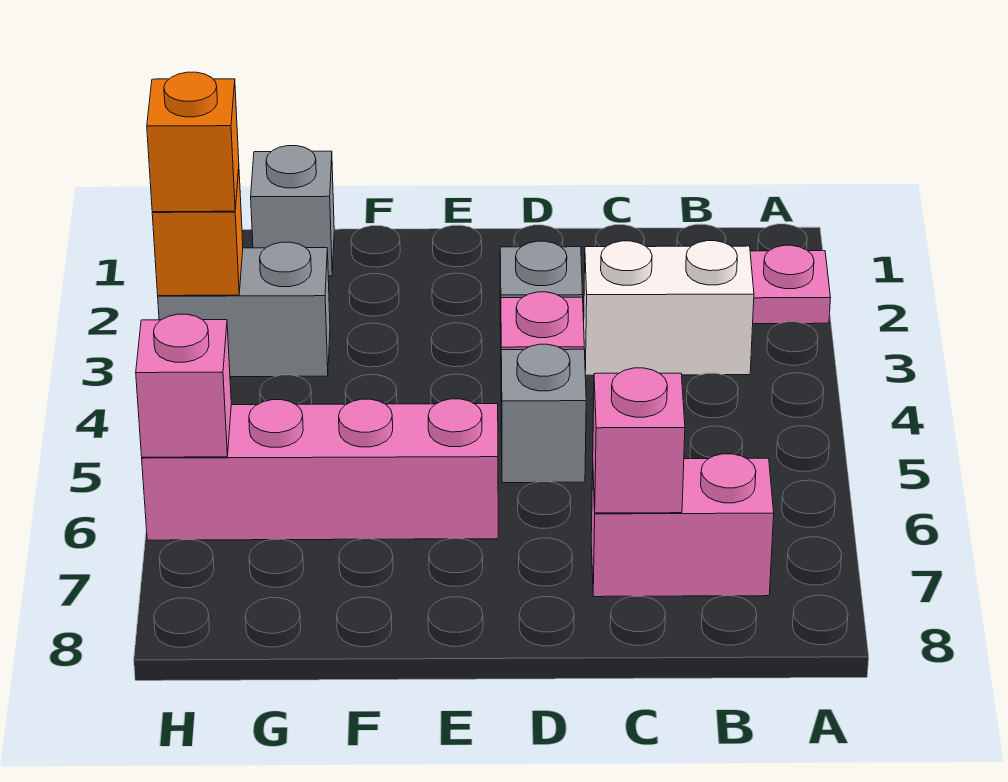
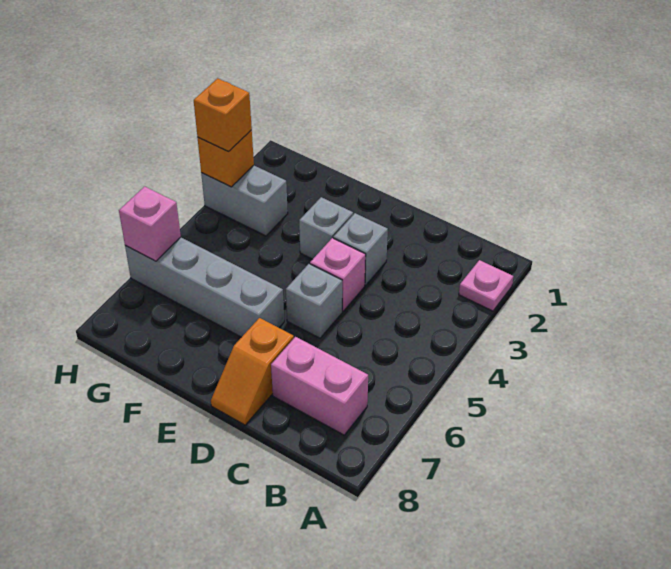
white 1x2 brick [584,241,754,375] -> none
pink 1x1 brick [593,368,685,513] -> none
none -> orange 1x2 slope [211,318,294,425]
pink 1x4 brick [142,399,498,540] -> grey 1x4 brick [125,237,284,337]
grey 1x1 brick [251,146,334,276] -> grey 1x1 brick moved to [299,197,353,259]

